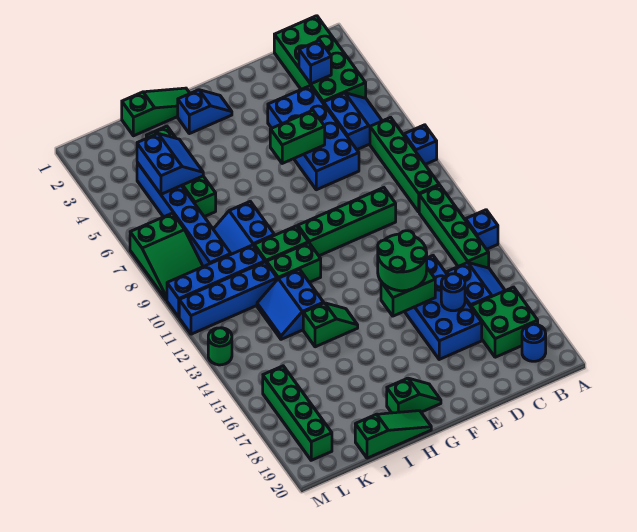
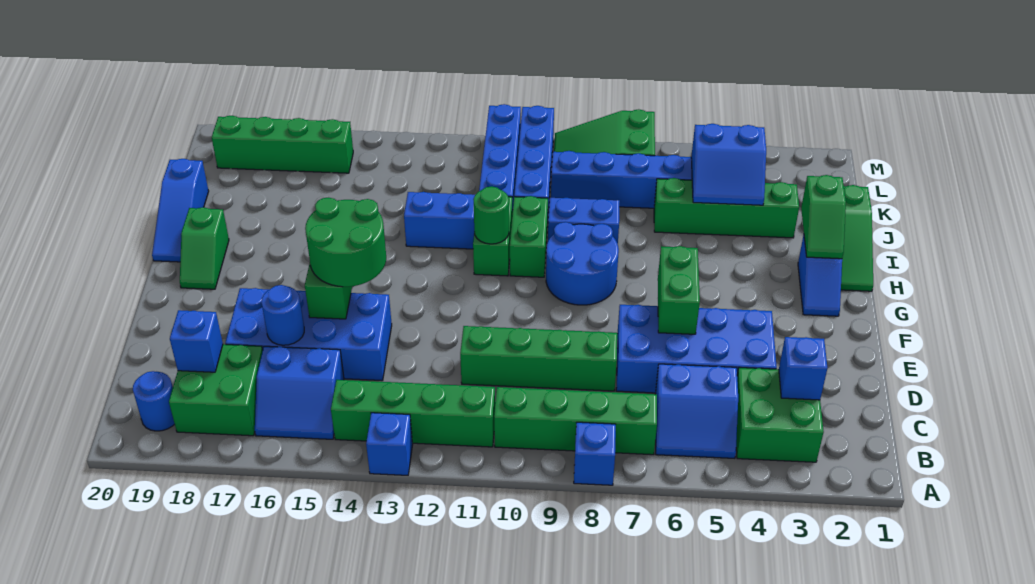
green 2x4 brick [274,16,366,104] -> green 2x2 brick [736,368,824,462]
none -> blue 1x1 brick [170,310,223,372]
green 1x4 brick [298,188,396,256] -> green 1x4 brick turned to [460,326,617,391]
none -> blue 2x2 round brick [546,222,619,305]
green 1x2 slope [303,303,358,347] -> green 1x2 slope moved to [801,175,846,259]
green 1x3 slope [355,411,431,458] -> blue 1x3 slope [152,159,209,262]
green 1x1 round brick [208,328,232,365] -> green 1x1 round brick moved to [473,186,509,244]

